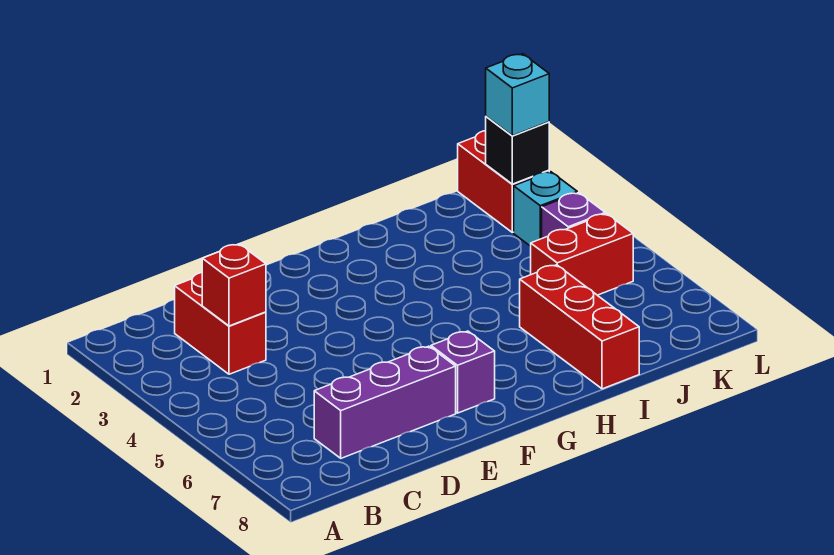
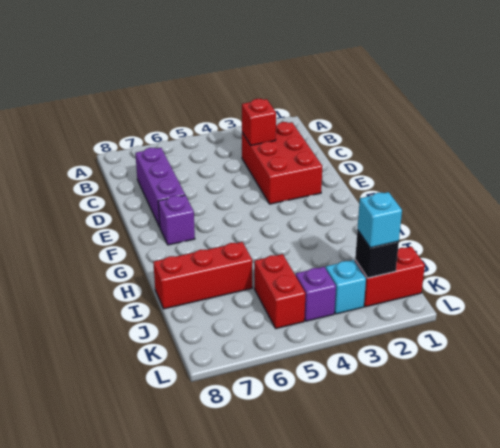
red 1x2 brick [175,273,266,374] -> red 2x3 brick [242,122,322,204]

